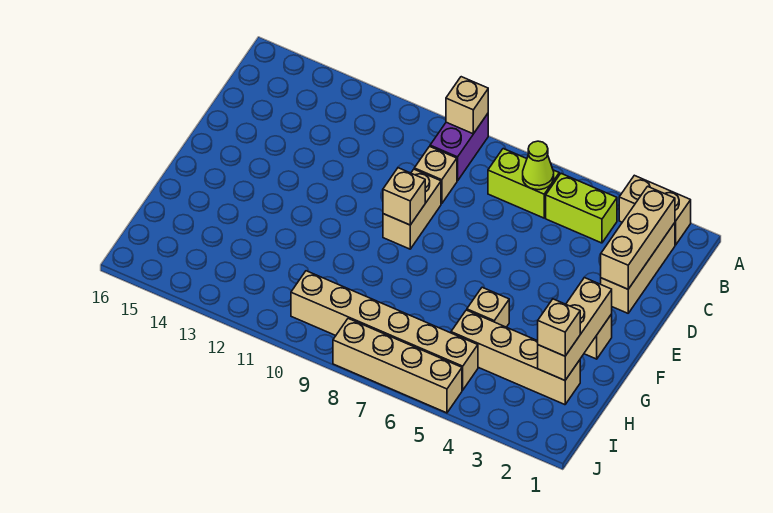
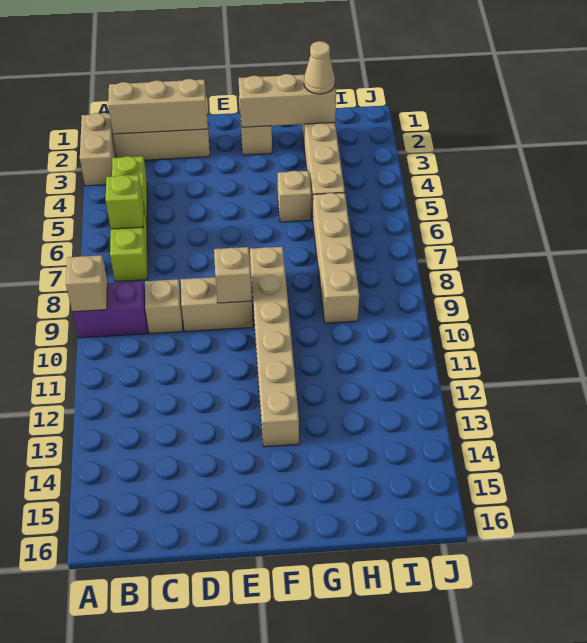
lime 1x1 cone [523,141,554,190] -> lime 1x1 brick [106,175,144,229]
tan 1x1 brick [538,299,580,356] -> tan 1x1 cone [304,41,335,94]
tan 1x6 brick [291,271,478,390] -> tan 1x6 brick moved to [250,247,299,447]
tan 1x4 brick [333,318,462,413] -> tan 1x4 brick moved to [313,193,359,323]

